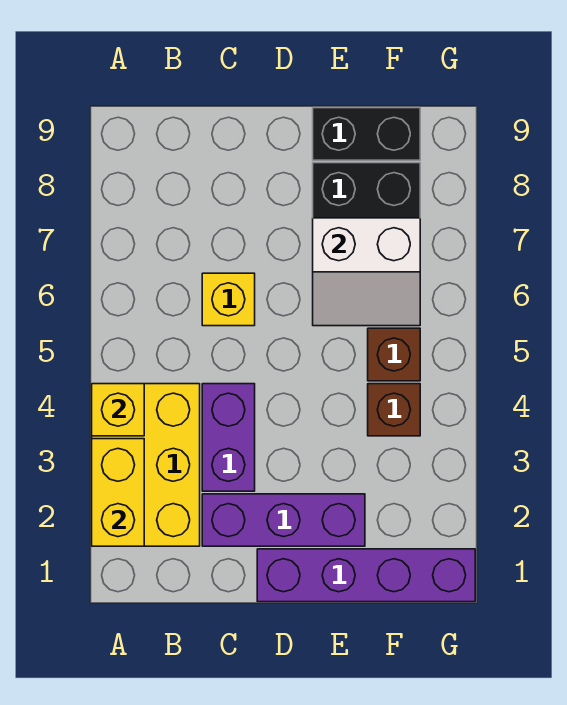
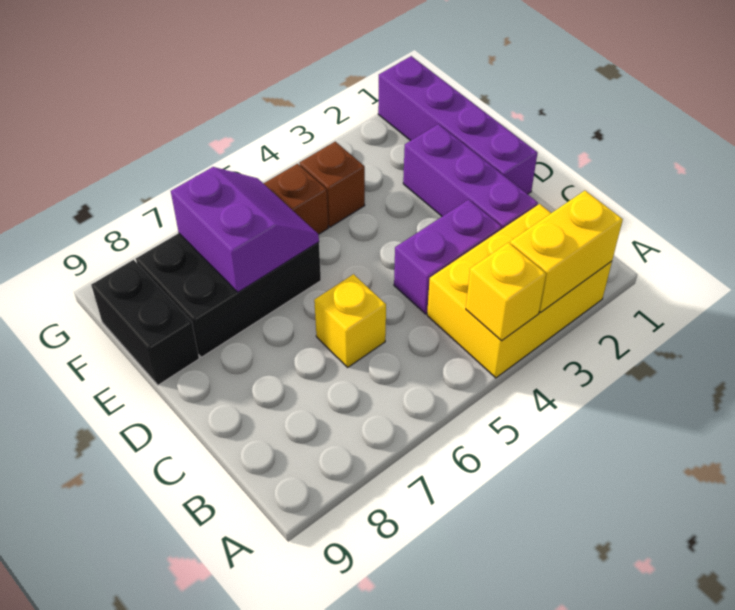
white 2x2 slope [313,218,420,326] -> purple 2x2 slope [171,167,319,292]

